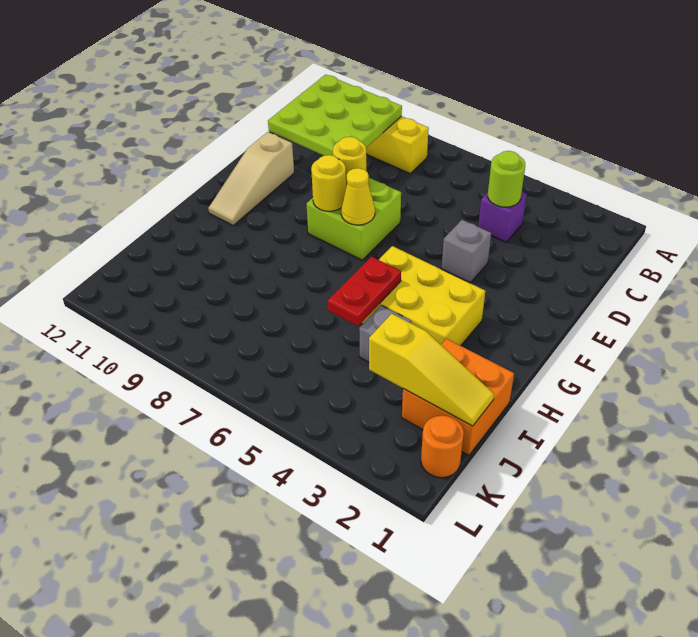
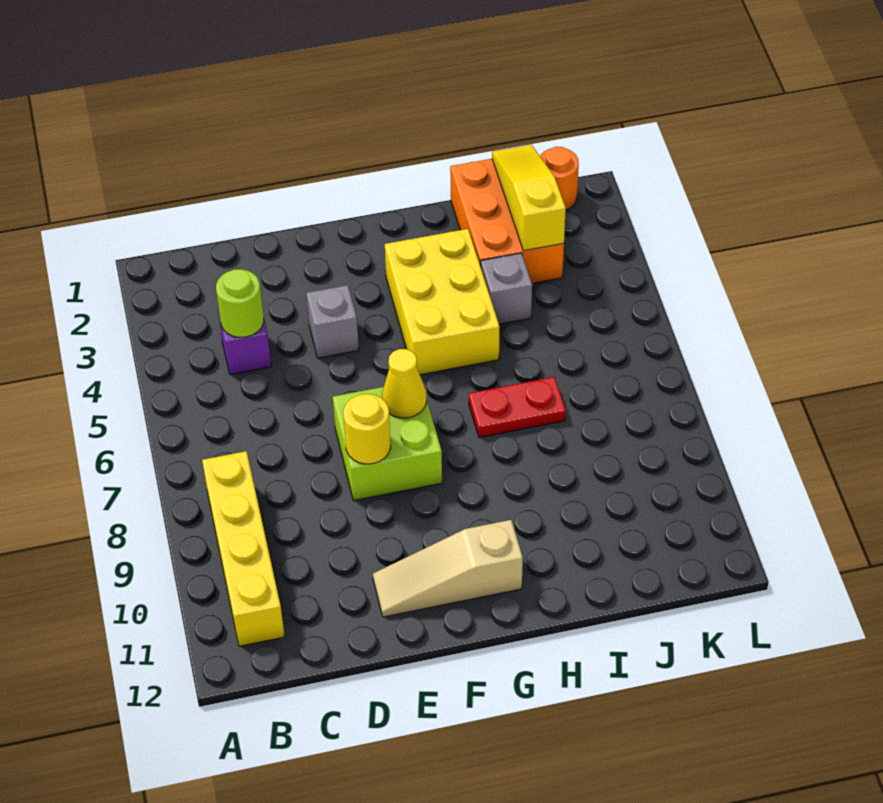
lime 3x3 plate [268,75,402,156] -> none
tan 1x3 slope [208,132,294,225] -> tan 1x3 slope turned to [373,520,523,617]
yellow 1x1 round brick [311,155,346,211] -> none
red 1x2 plate [327,257,401,326] -> red 1x2 plate moved to [469,377,566,438]
orange 2x2 brick [402,339,514,455] -> orange 2x3 brick [450,159,564,283]

